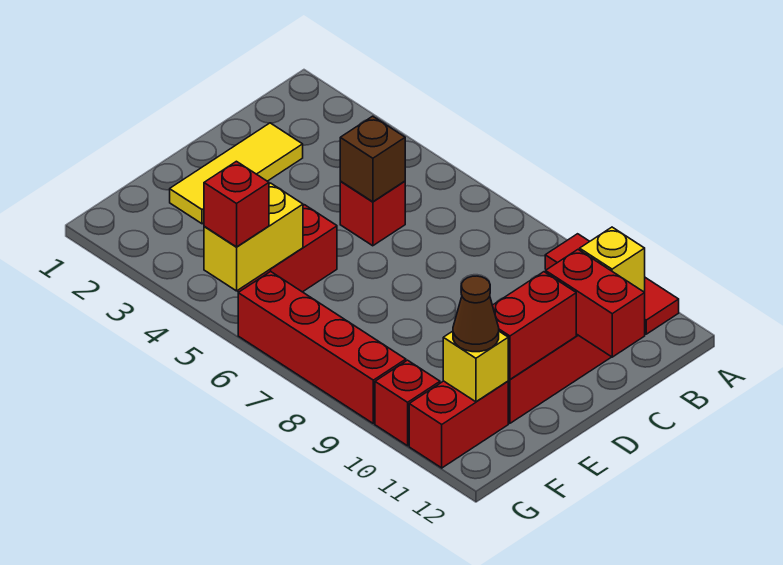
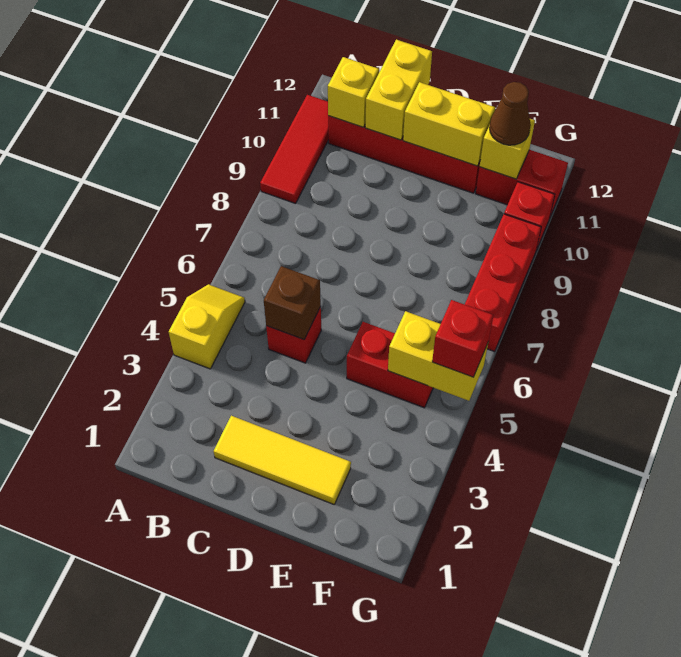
none -> yellow 1x2 slope [169,284,245,369]
red 1x2 brick [546,250,645,357] -> yellow 1x2 brick [365,40,432,140]
red 1x2 brick [492,272,576,379] -> yellow 1x2 brick [403,82,495,166]
red 1x4 brick [238,272,406,424] -> red 1x3 brick [465,214,541,352]

